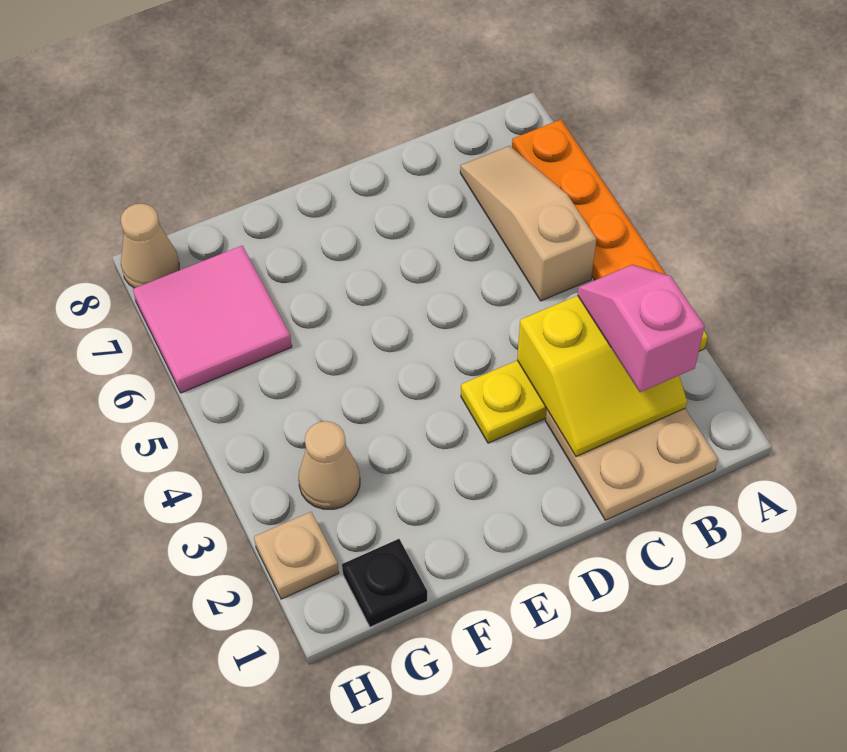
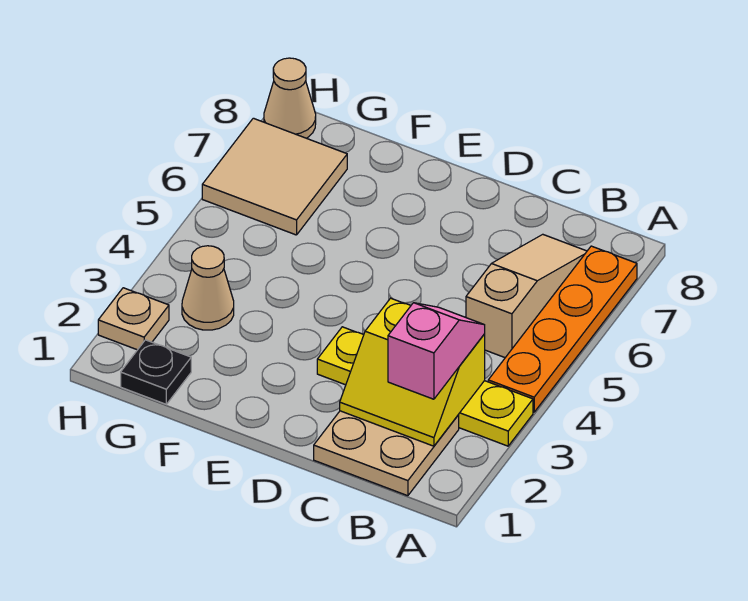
pink 2x2 tile [133,246,292,393] -> tan 2x2 tile [202,118,347,235]

